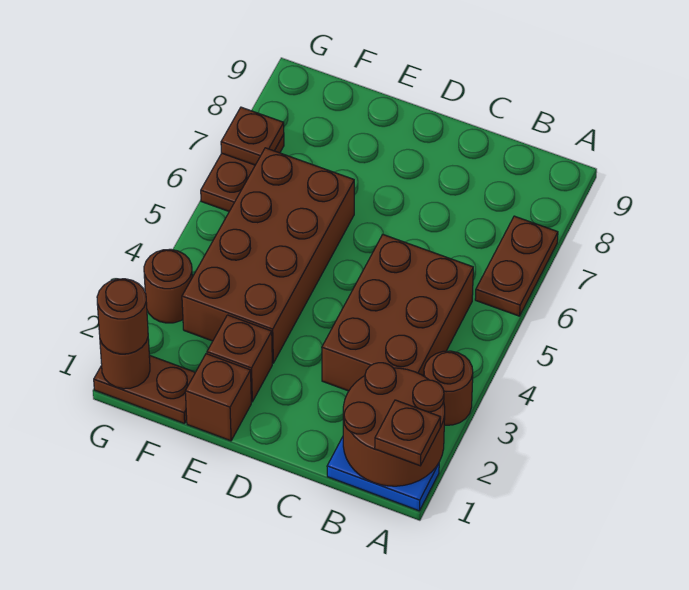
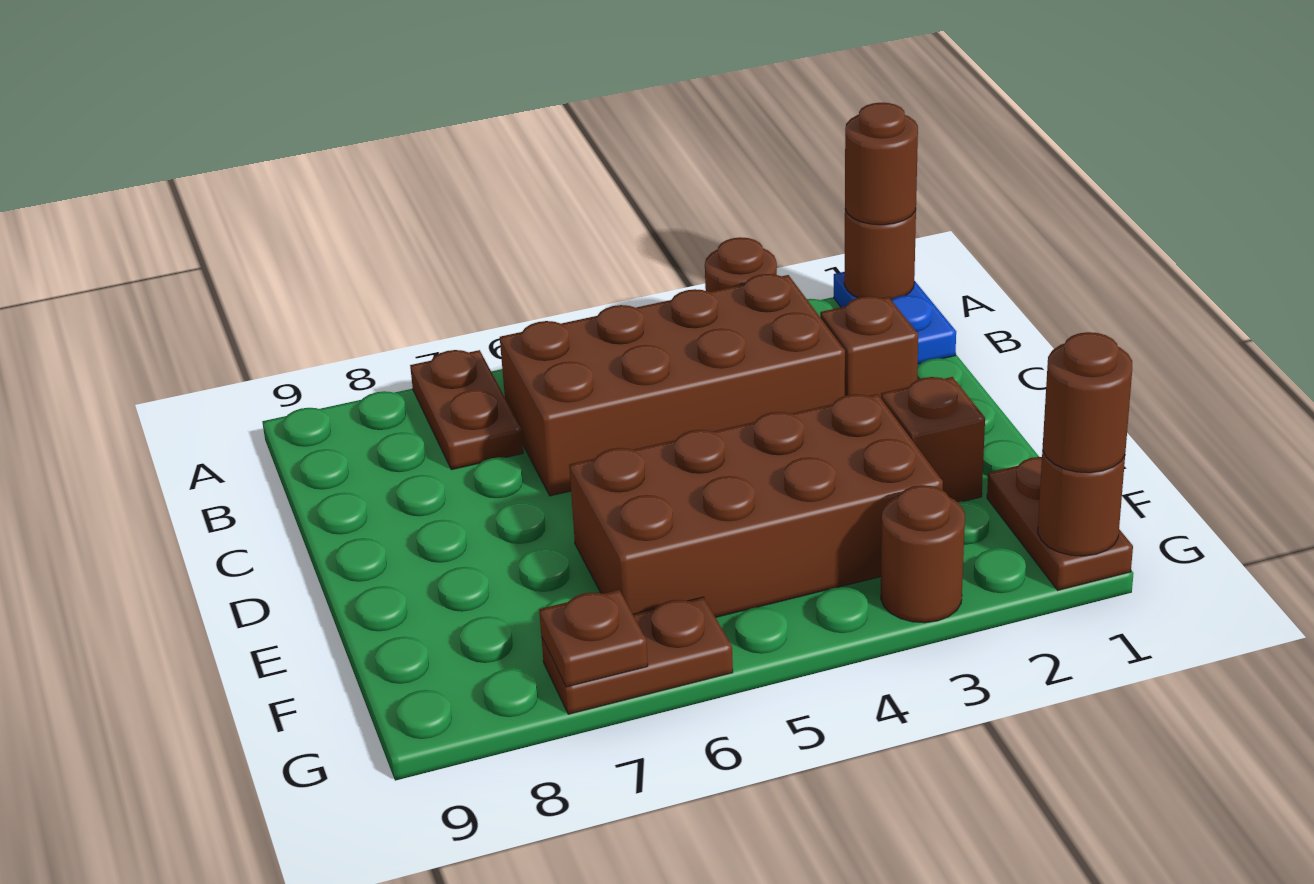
brown 2x2 round brick [343,363,445,486] -> brown 1x1 round brick [844,209,916,300]
brown 1x1 plate [375,400,441,466] -> brown 1x1 round brick [845,103,918,225]
brown 1x2 plate [475,216,558,316] -> brown 1x2 plate turned to [410,350,523,470]
brown 2x3 brick [322,235,473,391] -> brown 2x4 brick [500,274,845,496]
brown 1x1 brick [185,354,251,441] -> brown 1x1 brick moved to [820,296,918,398]

